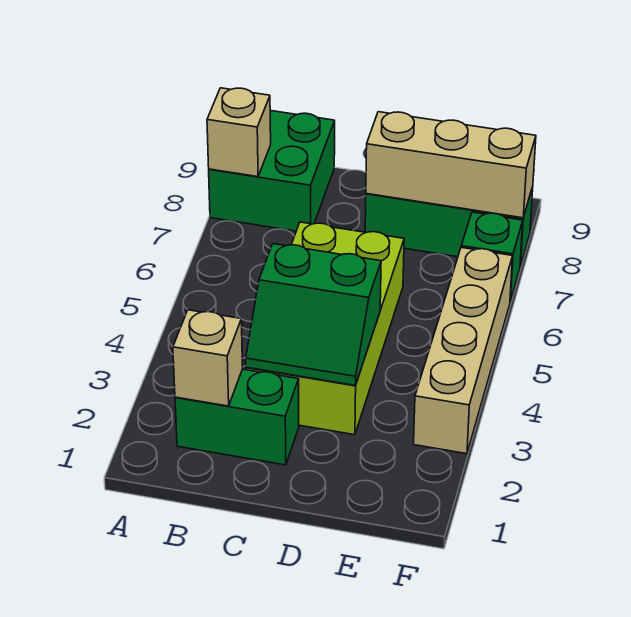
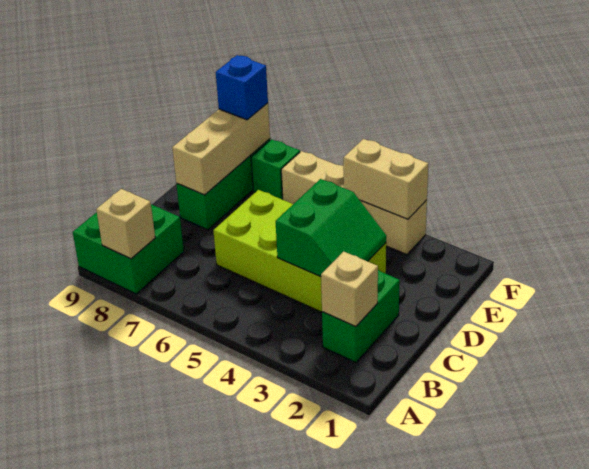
none -> tan 1x2 brick [343,139,428,219]
none -> blue 1x1 brick [216,55,268,120]

